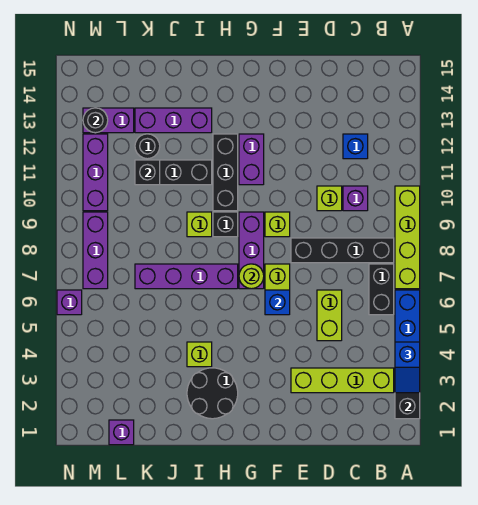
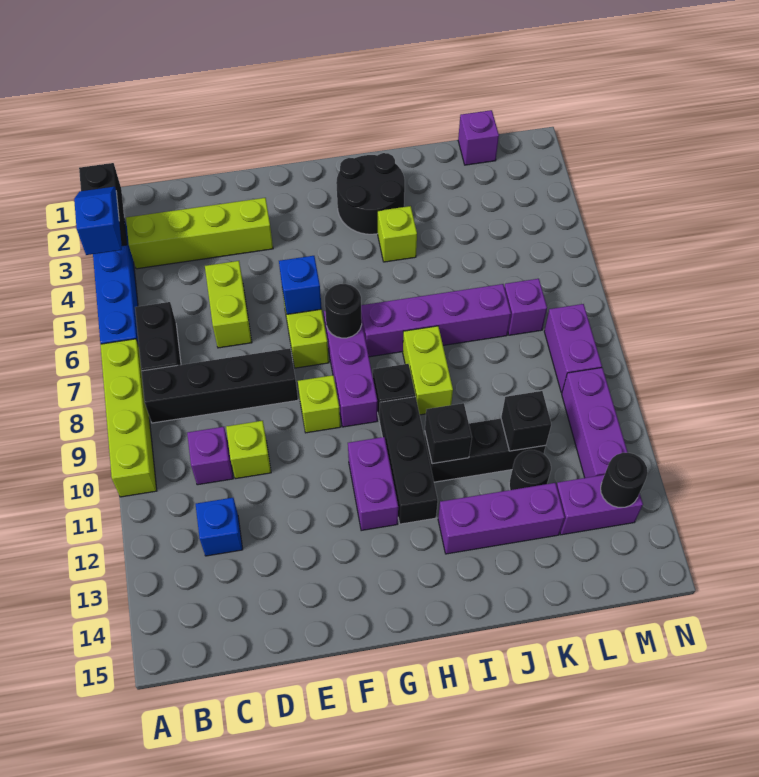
lime 1x1 round brick [239,264,264,289] -> black 1x1 round brick [325,284,362,338]
lime 1x1 brick [187,212,212,237] -> lime 1x2 brick [403,326,453,415]
none -> black 1x1 brick [425,403,472,464]
purple 1x3 brick [83,212,108,289] -> purple 1x2 brick [544,304,602,393]
purple 1x1 brick [57,290,82,315] -> purple 1x1 brick moved to [504,278,547,335]

